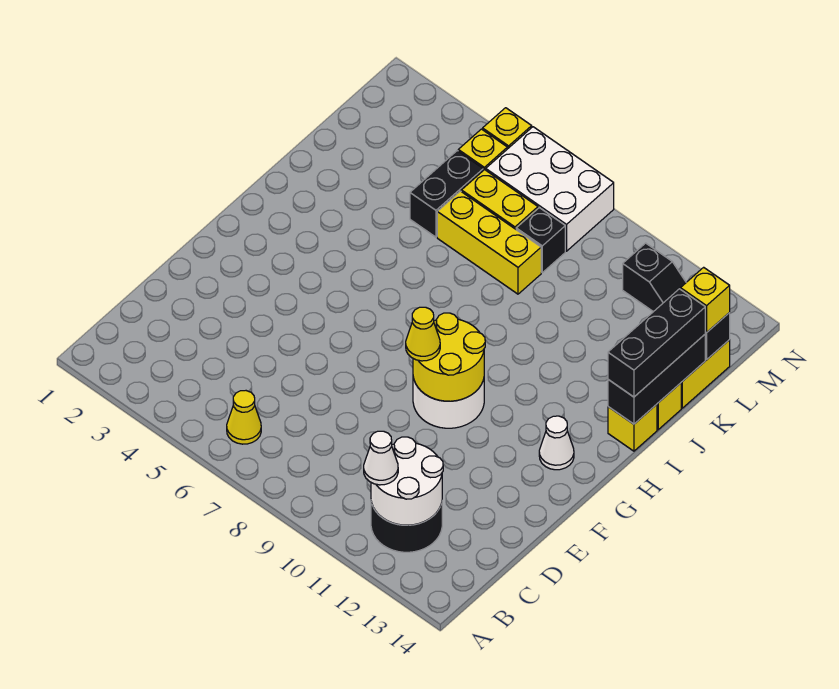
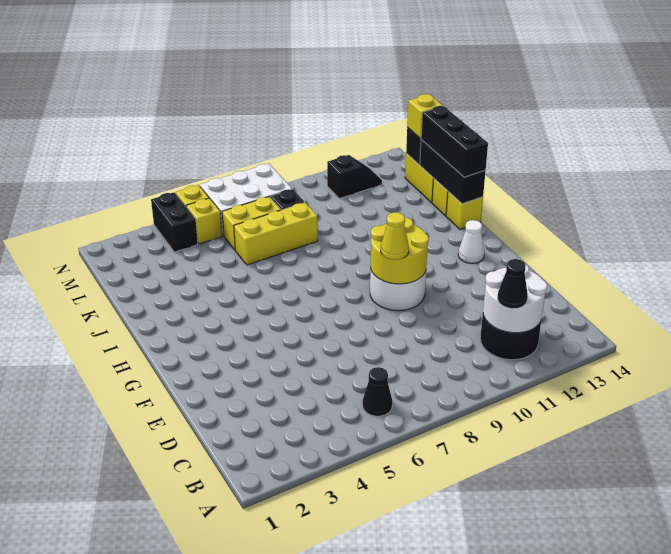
yellow 1x1 cone [227,391,261,444] -> black 1x1 cone [363,367,392,416]
white 1x1 cone [364,431,398,485] -> black 1x1 cone [497,259,528,308]
black 1x2 brick [410,151,483,237] -> black 1x2 brick moved to [151,192,198,252]

